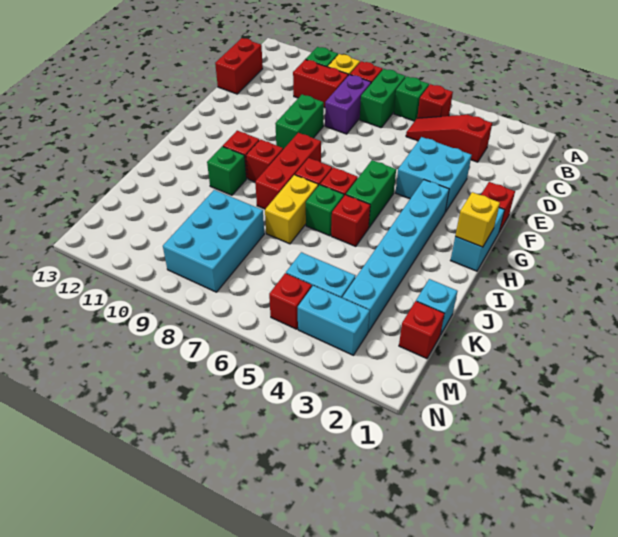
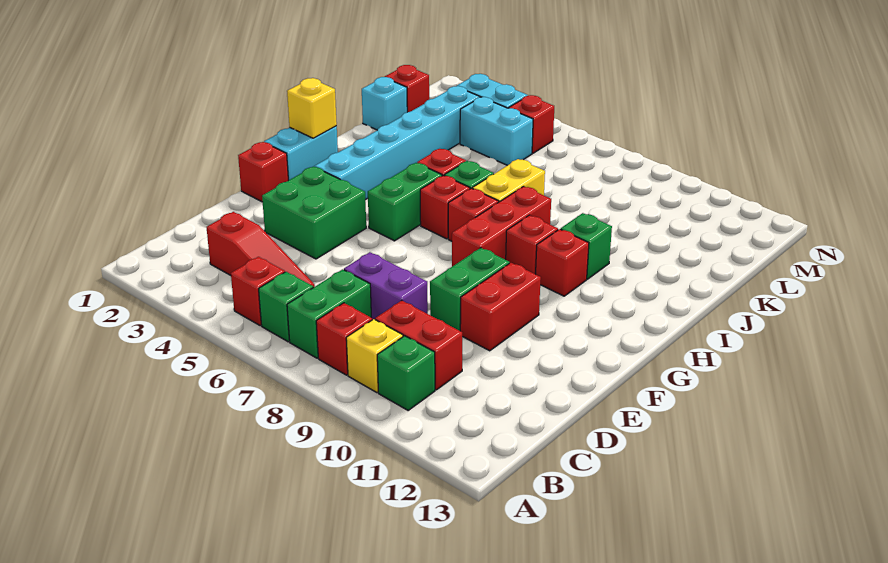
purple 1x2 brick [325,75,371,134] -> purple 1x2 brick turned to [344,252,428,320]
red 1x2 brick [215,38,263,94] -> red 1x2 brick moved to [460,263,541,351]
cyan 2x2 brick [396,137,471,212] -> green 2x2 brick [262,167,366,259]
cyan 2x3 brick [163,190,264,292] -> none

